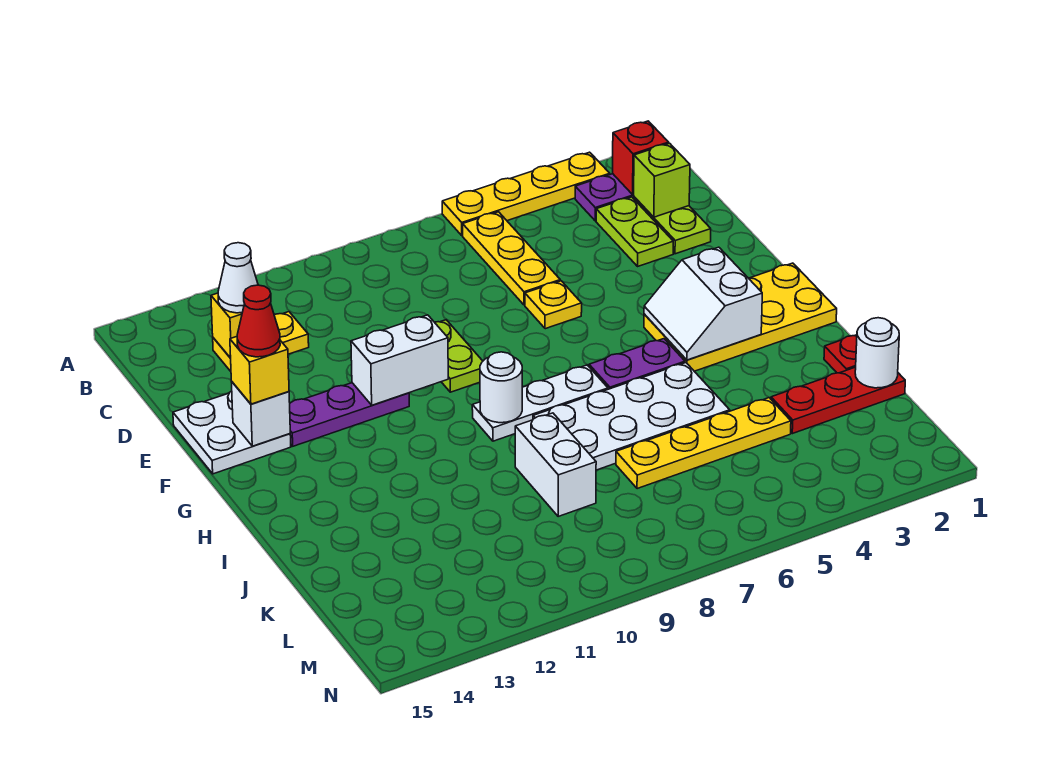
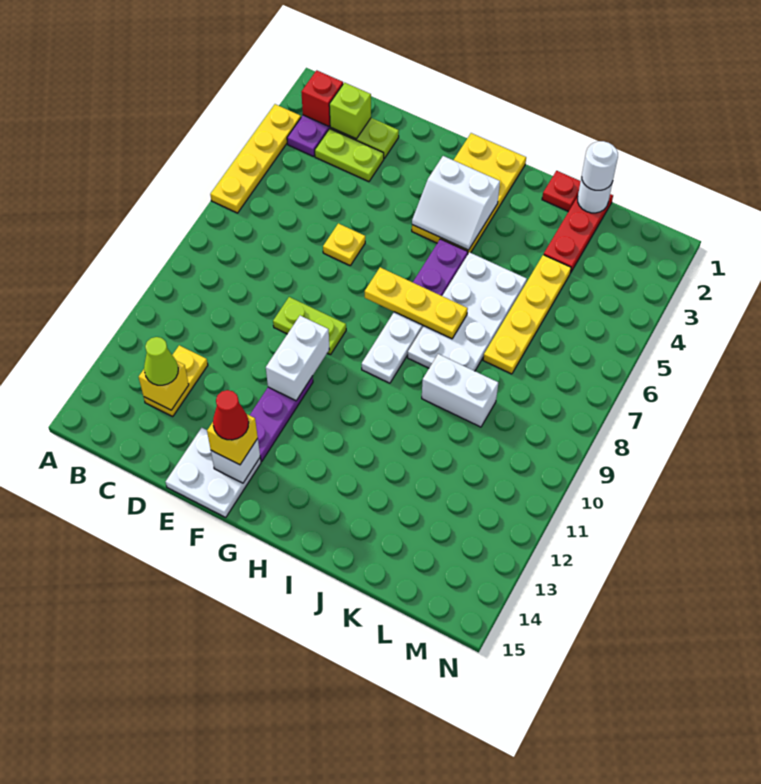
yellow 1x3 plate [463,212,560,305] -> yellow 1x3 plate moved to [365,267,468,339]
white 1x1 cone [218,243,258,313] -> lime 1x1 cone [144,337,178,385]
white 1x1 round brick [480,352,522,423] -> white 1x1 round brick moved to [582,141,618,190]

